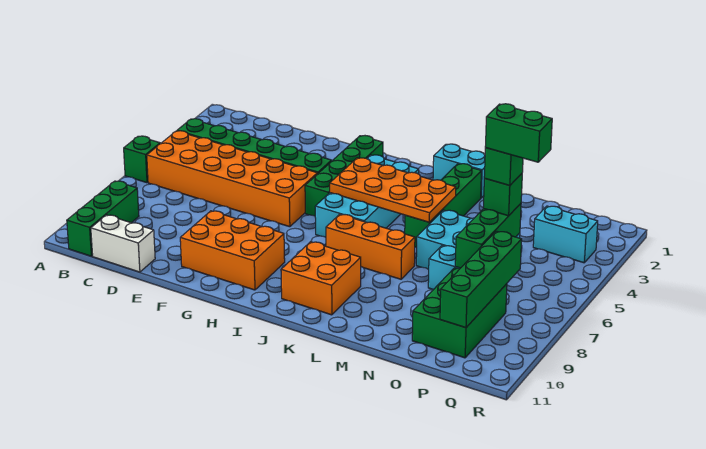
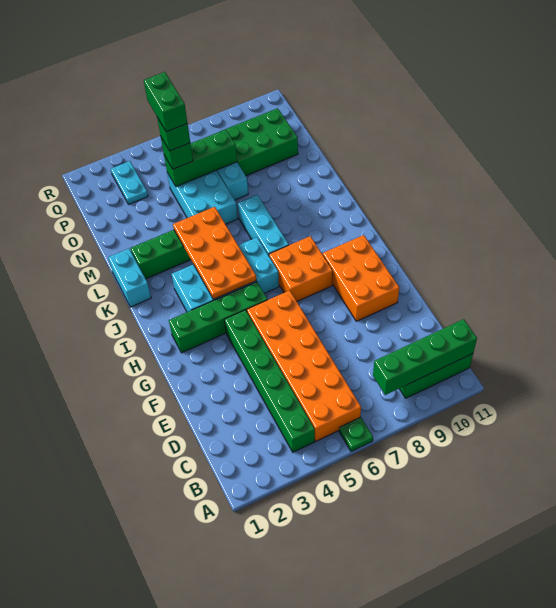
green 1x1 brick [124,136,160,183] -> green 1x1 plate [339,417,373,451]
white 1x2 brick [91,215,155,272] -> none
orange 1x3 brick [326,214,415,279] -> cyan 1x3 brick [238,195,289,255]
orange 2x2 brick [281,242,361,315] -> orange 2x2 brick moved to [269,236,333,301]
cyan 1x2 brick [533,206,598,263] -> cyan 1x2 plate [111,161,148,204]
green 1x4 brick [440,231,522,328] -> green 1x4 brick moved to [373,319,477,395]

